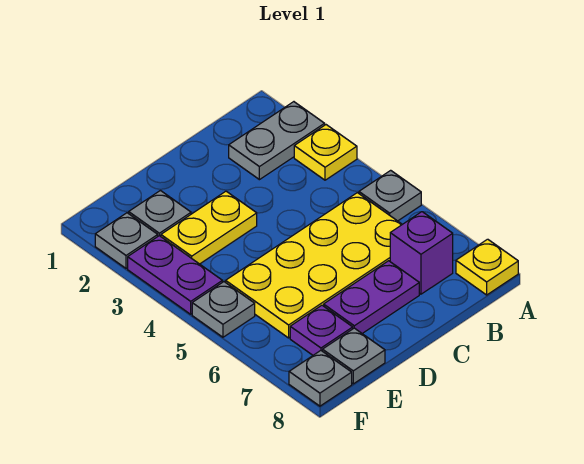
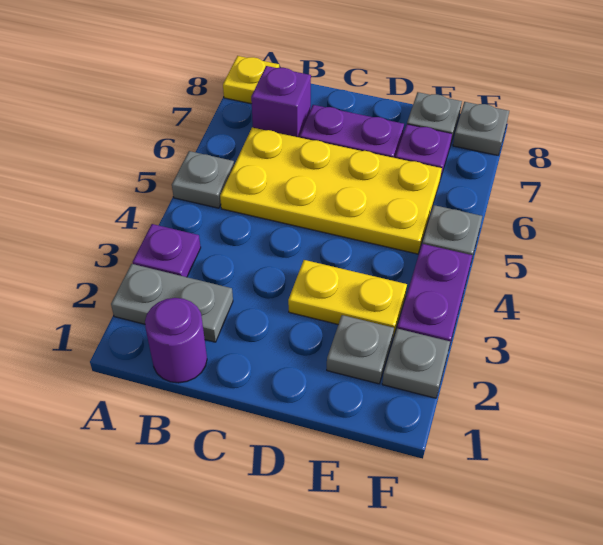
yellow 1x1 plate [294,125,357,180] -> purple 1x1 plate [133,224,201,277]
none -> purple 1x1 round brick [145,298,207,383]

